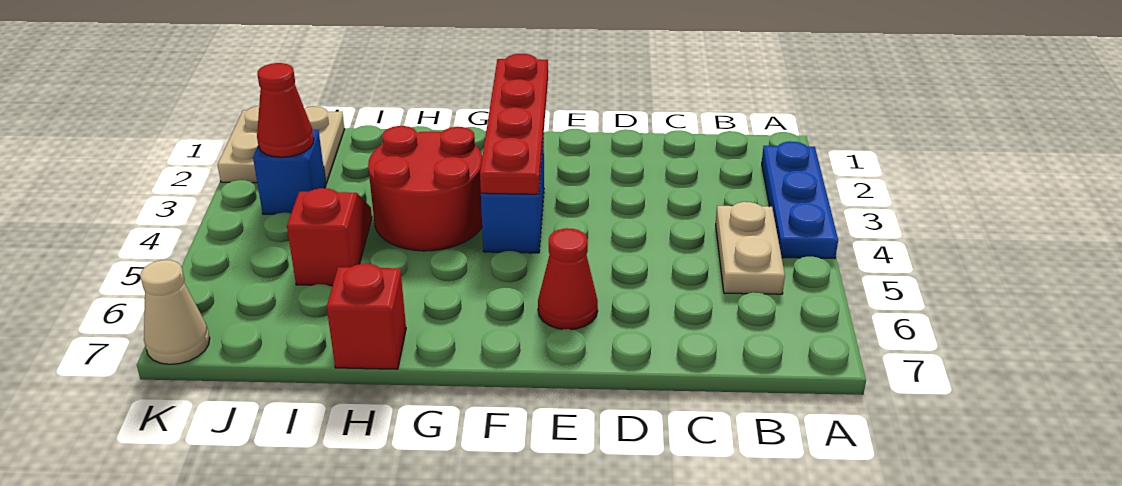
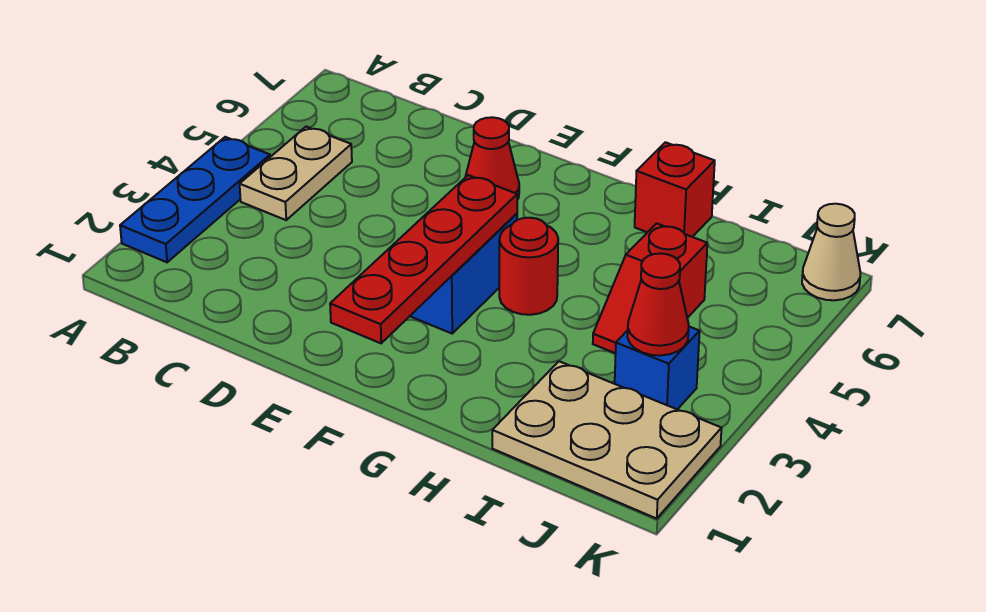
red 2x2 round brick [368,126,482,251] -> red 1x1 round brick [499,218,558,315]
tan 2x2 plate [218,106,345,183] -> tan 2x3 plate [492,361,722,518]

